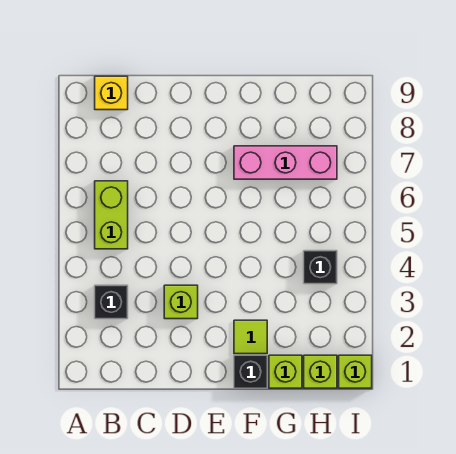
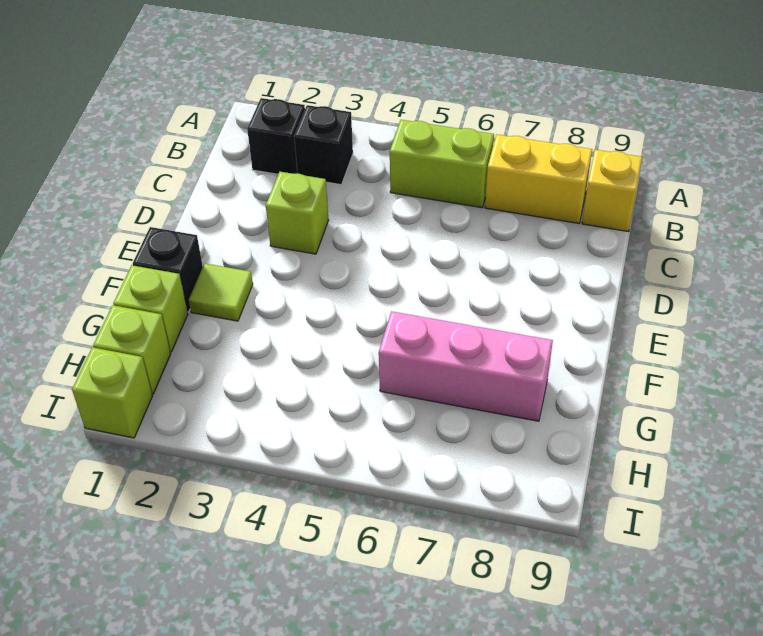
none -> yellow 1x2 brick [485,135,592,223]
pink 1x3 brick [234,146,337,179] -> pink 1x3 brick turned to [379,311,553,421]
black 1x1 brick [304,251,337,284] -> black 1x1 brick moved to [247,98,305,174]

